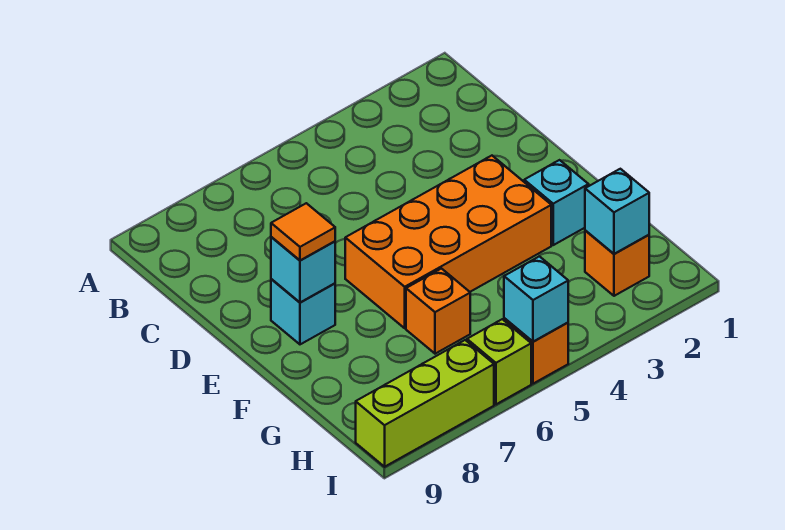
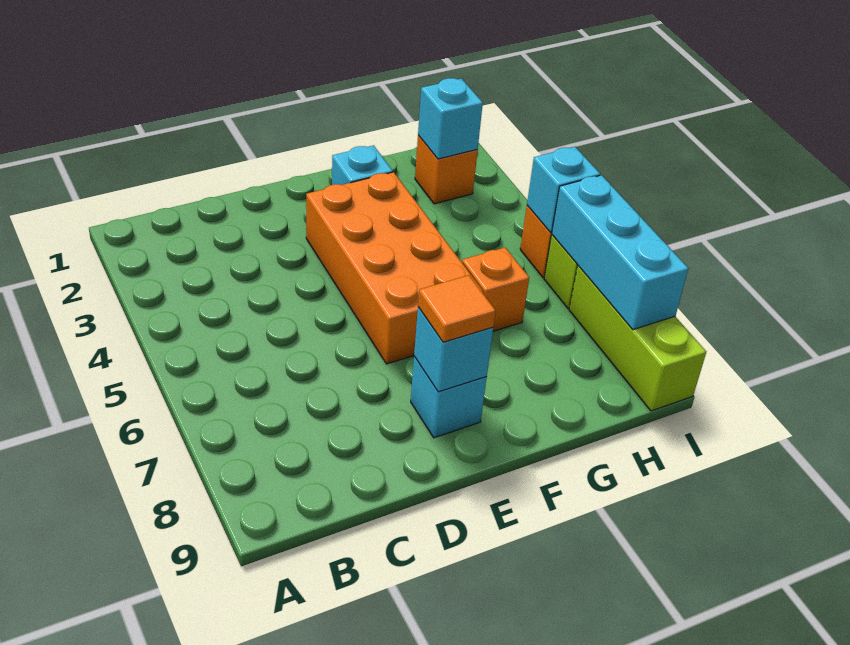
none -> cyan 1x3 brick [552,175,688,330]

